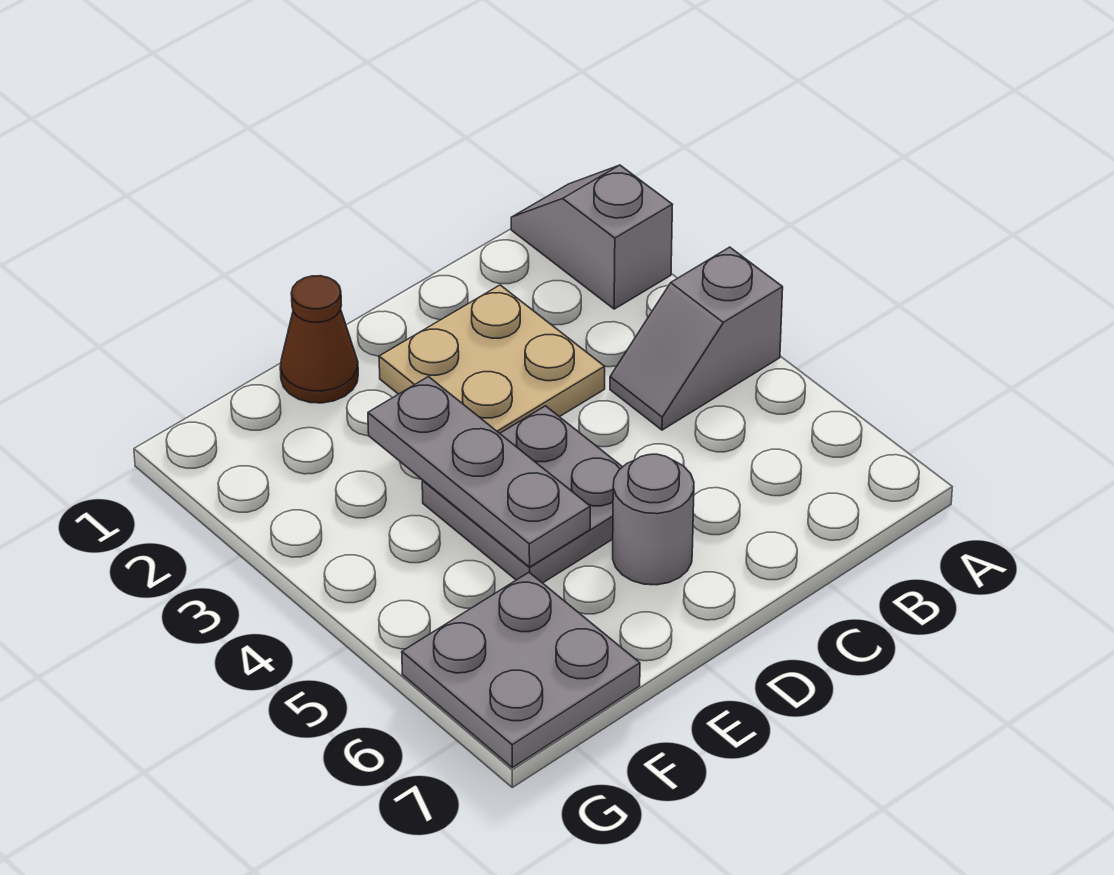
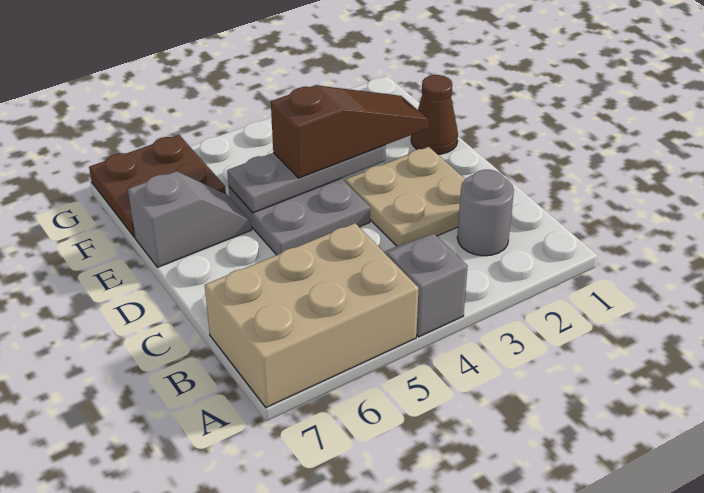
grey 1x2 slope [511,165,672,309] -> grey 1x2 slope moved to [128,171,252,267]
none -> tan 2x3 brick [205,223,419,408]
grey 1x1 round brick [613,454,694,585] -> grey 1x1 round brick moved to [457,170,514,256]
none -> brown 1x3 slope [271,85,428,178]
grey 2x2 plate [402,572,640,768] -> brown 2x2 plate [89,135,226,237]

